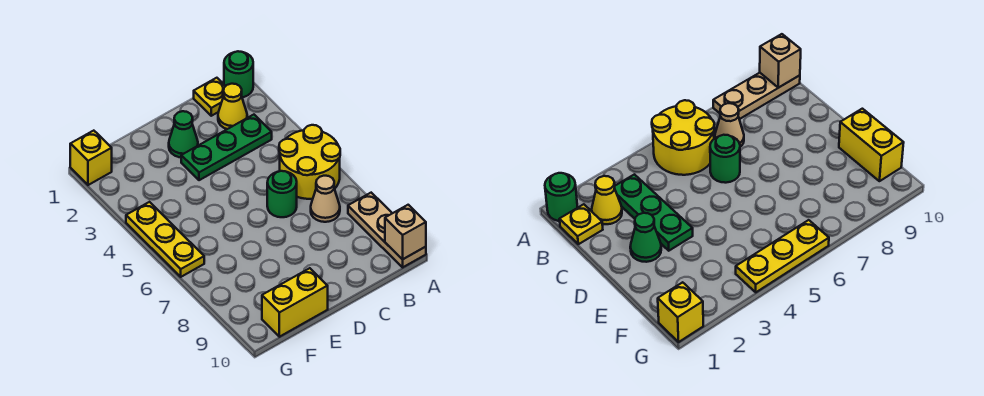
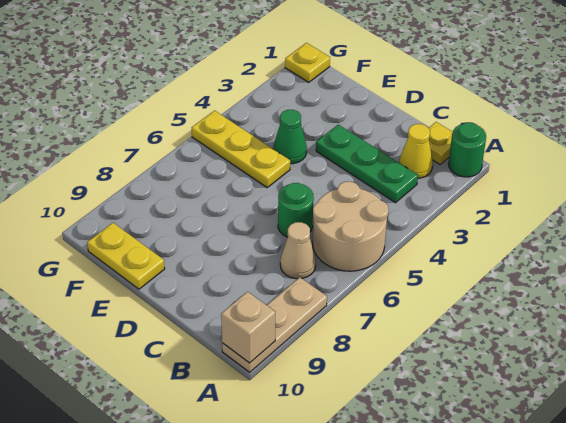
yellow 2x2 round brick [279,125,340,199] -> tan 2x2 round brick [313,182,389,271]
green 1x1 cone [169,111,198,157] -> green 1x1 cone moved to [273,110,307,164]
yellow 1x2 brick [262,268,328,337] -> yellow 1x2 plate [87,223,165,289]
yellow 1x1 brick [70,131,112,185] -> yellow 1x1 plate [285,43,330,82]
yellow 1x3 plate [126,202,204,277] -> yellow 1x3 plate turned to [192,111,290,187]

